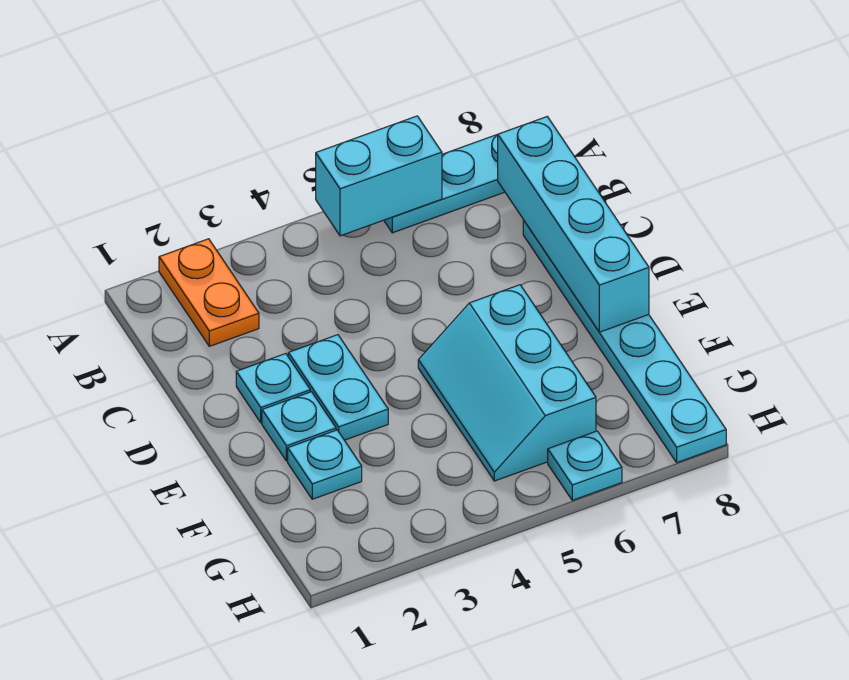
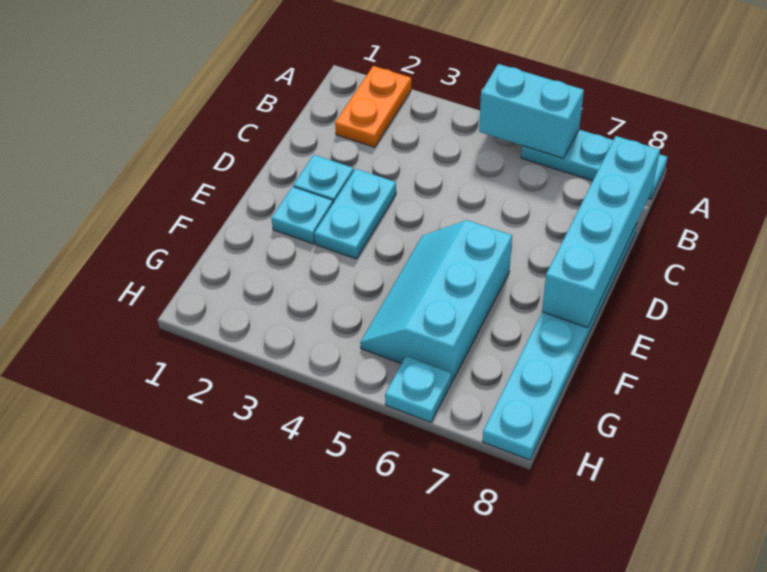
cyan 1x1 plate [288,430,362,499] -> none

